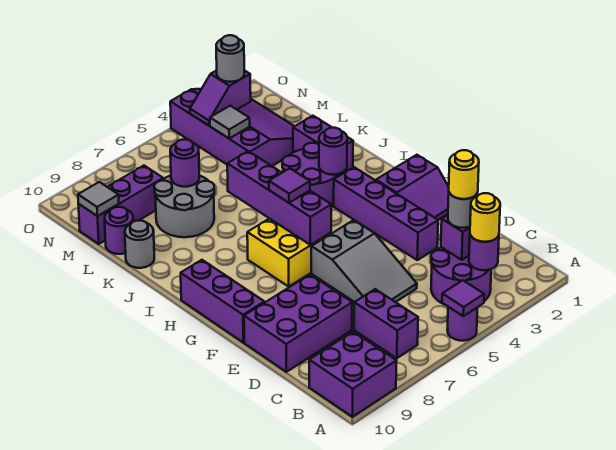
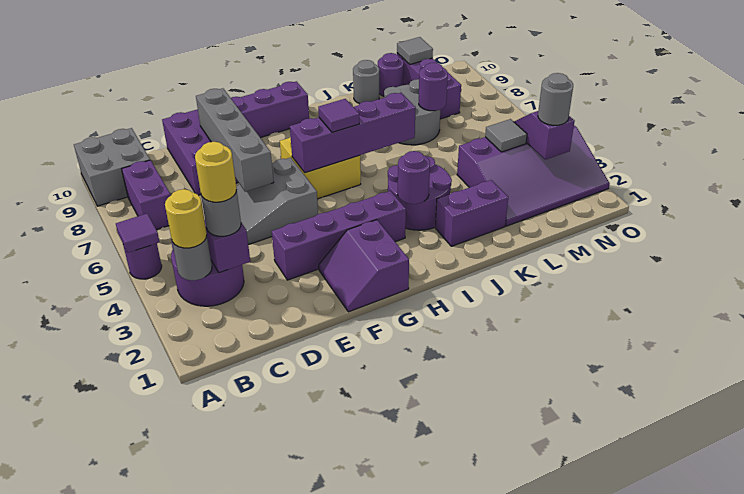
purple 2x2 brick [309,332,396,417] -> grey 2x2 brick [74,128,150,206]
purple 1x1 round brick [469,235,499,270] -> grey 1x1 round brick [172,236,212,280]
purple 1x2 brick [354,289,418,358] -> purple 1x2 brick turned to [122,160,171,230]
none -> grey 1x4 brick [196,88,274,192]

